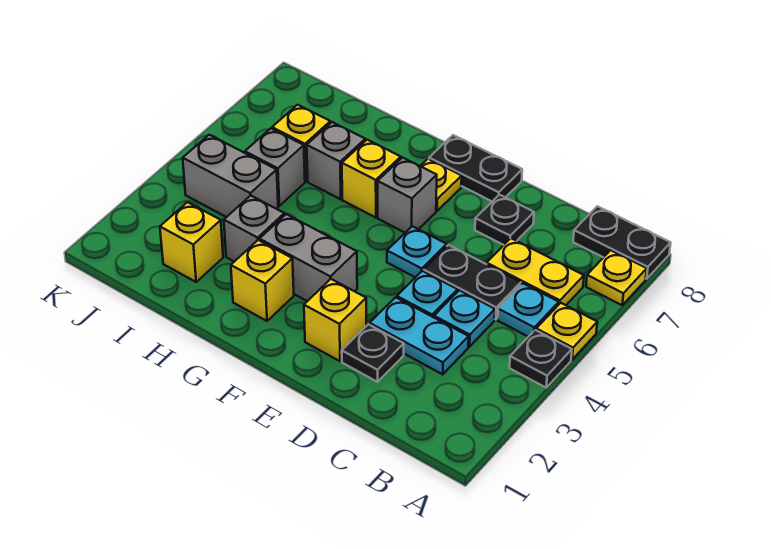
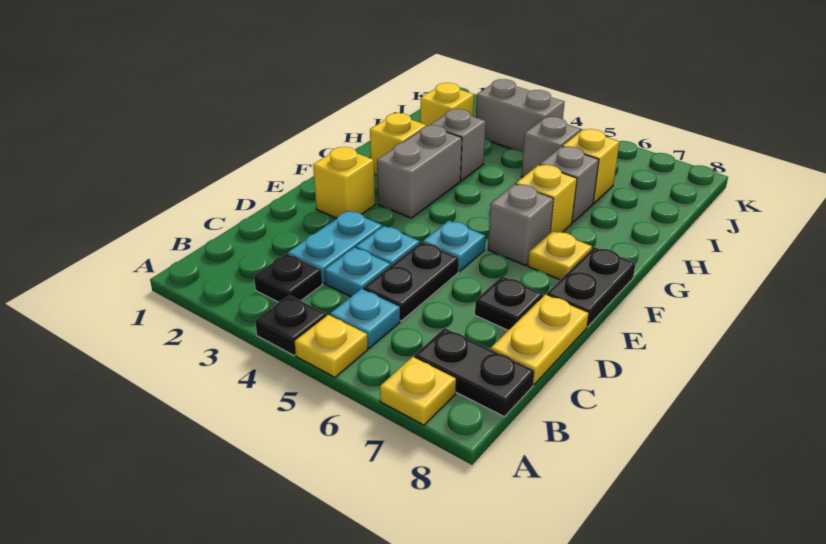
black 1x2 plate [573,206,671,279] -> black 1x2 plate turned to [414,328,534,417]
yellow 1x2 plate [487,238,584,305] -> yellow 1x2 plate moved to [491,295,589,384]
black 1x1 plate [342,324,404,382] -> black 1x1 plate moved to [254,253,322,302]
grey 1x2 brick [183,135,278,217] -> grey 1x2 brick turned to [476,79,565,151]

